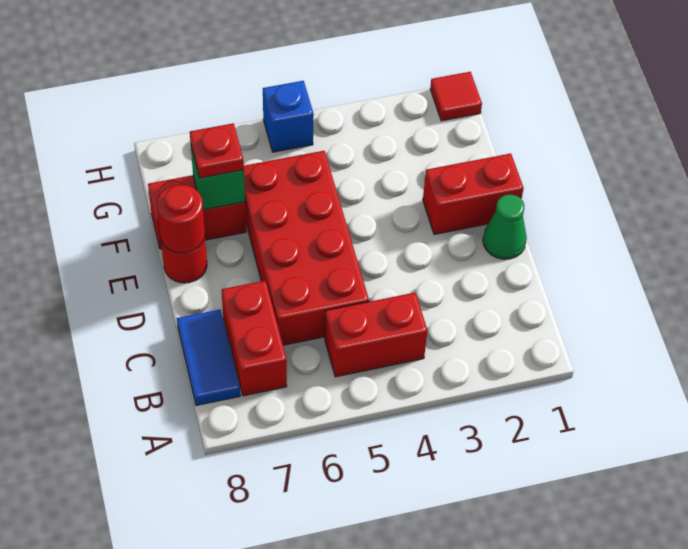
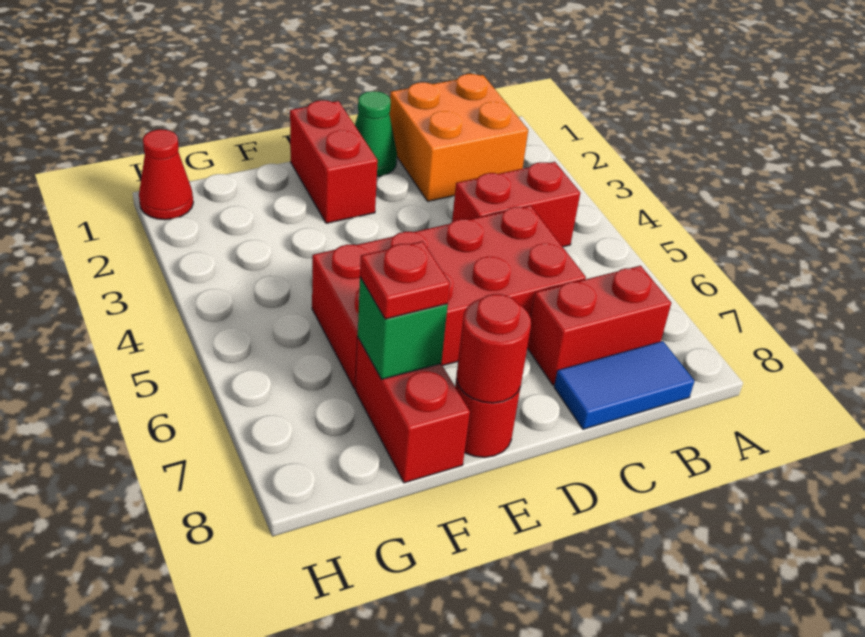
none -> orange 2x2 brick [390,74,528,201]
red 1x2 brick [325,293,427,377] -> red 1x2 brick turned to [452,162,580,247]
red 1x1 tile [430,72,482,121] -> red 1x1 cone [139,129,193,220]
blue 1x1 brick [263,81,314,152] -> none

